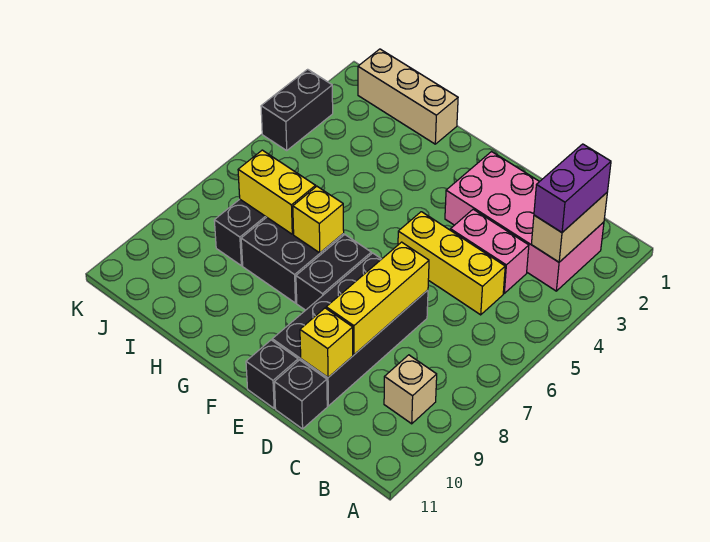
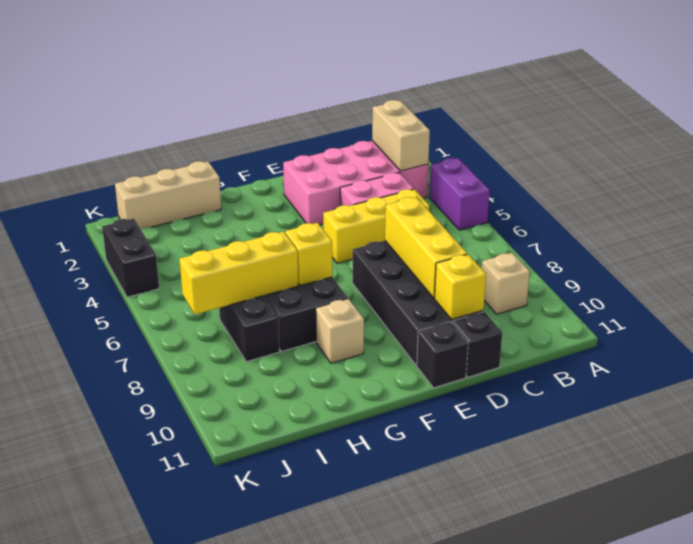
purple 1x2 brick [534,144,611,232] -> purple 1x2 brick moved to [429,158,490,230]
black 1x2 brick [296,235,371,310] -> none
none -> tan 1x1 brick [316,299,364,363]
yellow 1x2 brick [238,150,316,234] -> yellow 1x3 brick [179,231,298,314]

